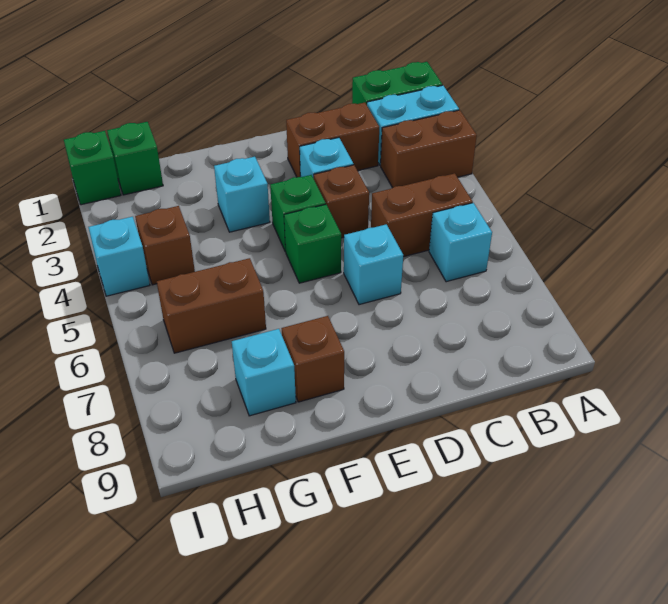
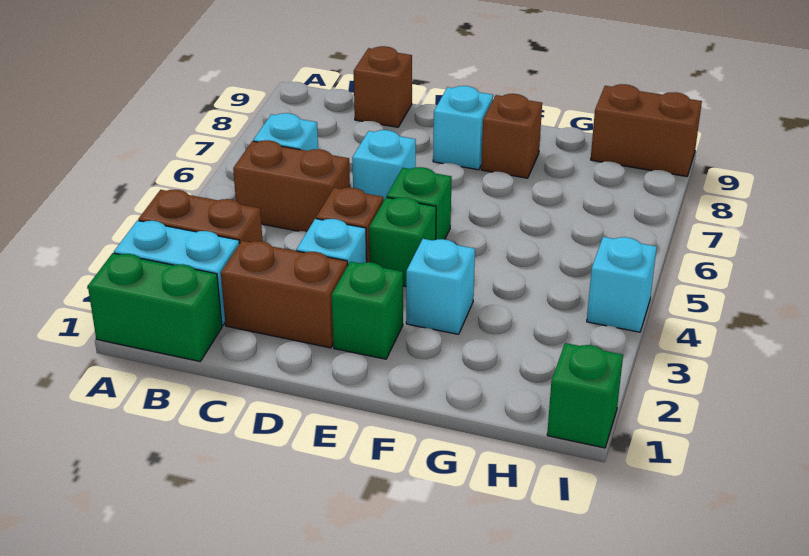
brown 1x2 brick [157,258,266,353] -> brown 1x2 brick moved to [591,84,702,177]
cyan 1x1 brick [232,329,296,416] -> cyan 1x1 brick moved to [433,86,493,170]
green 1x1 brick [107,122,163,195] -> green 1x1 brick moved to [332,262,403,359]
brown 1x1 brick [135,206,195,285] -> brown 1x1 brick moved to [354,46,412,127]

